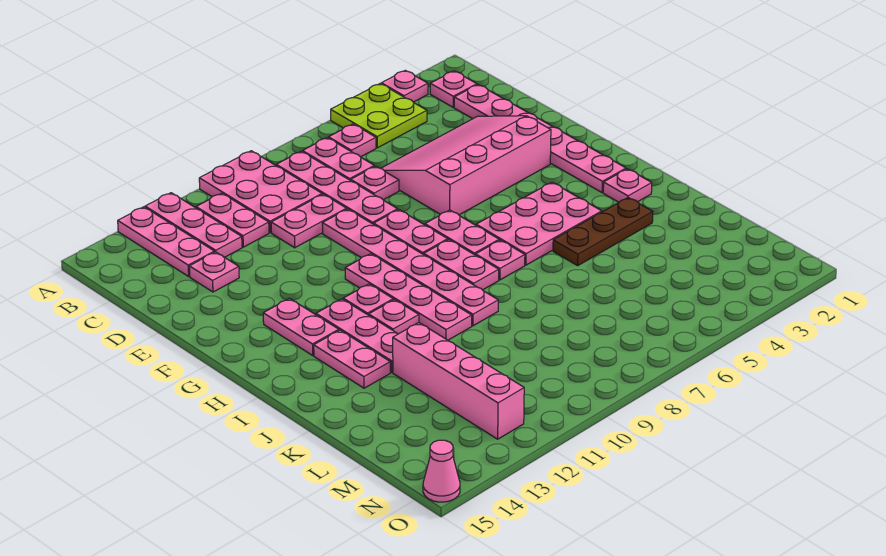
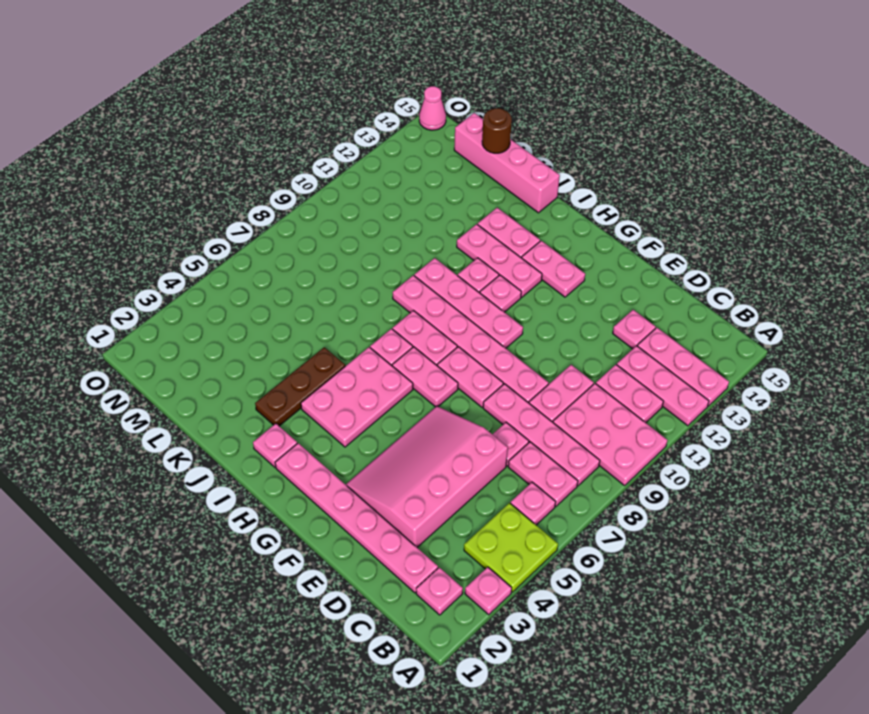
pink 3x4 slope [381,116,551,215] -> pink 3x4 slope turned to [346,406,508,547]
pink 1x4 brick [393,323,524,439] -> pink 1x4 brick moved to [454,113,560,213]
none -> brown 1x1 round brick [482,108,512,153]

